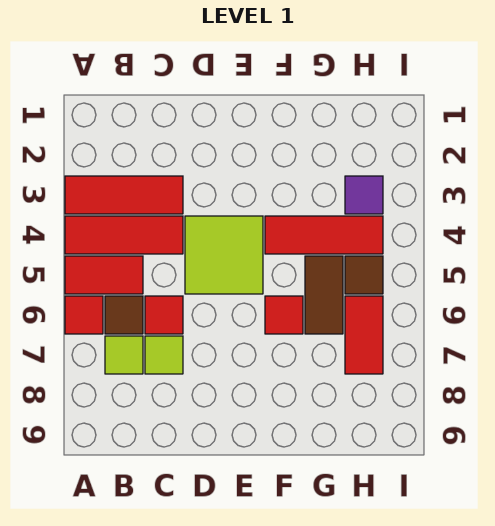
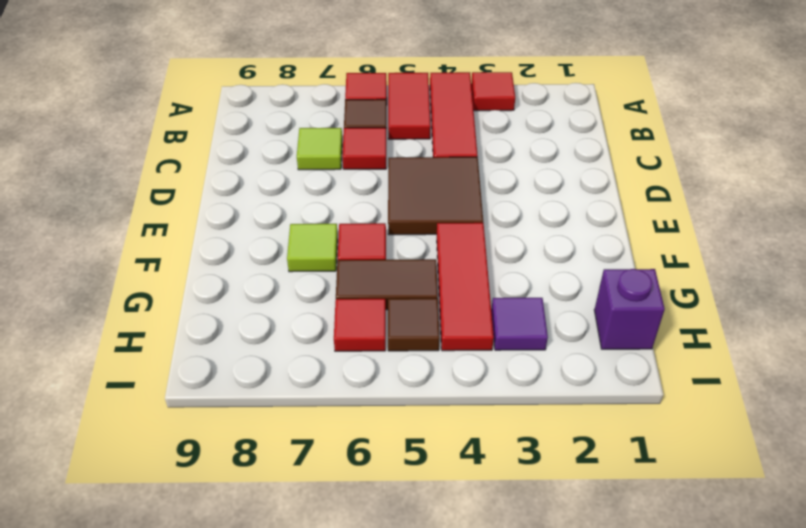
red 1x3 tile [65,176,183,214] -> red 1x1 tile [471,72,515,111]
lime 1x1 tile [105,336,143,374] -> lime 1x1 tile moved to [287,224,338,272]
lime 2x2 tile [185,216,263,294] -> brown 2x2 tile [388,157,483,235]
none -> purple 1x1 brick [594,269,665,349]
red 1x2 tile [345,296,383,374] -> red 1x1 tile [334,299,386,351]

